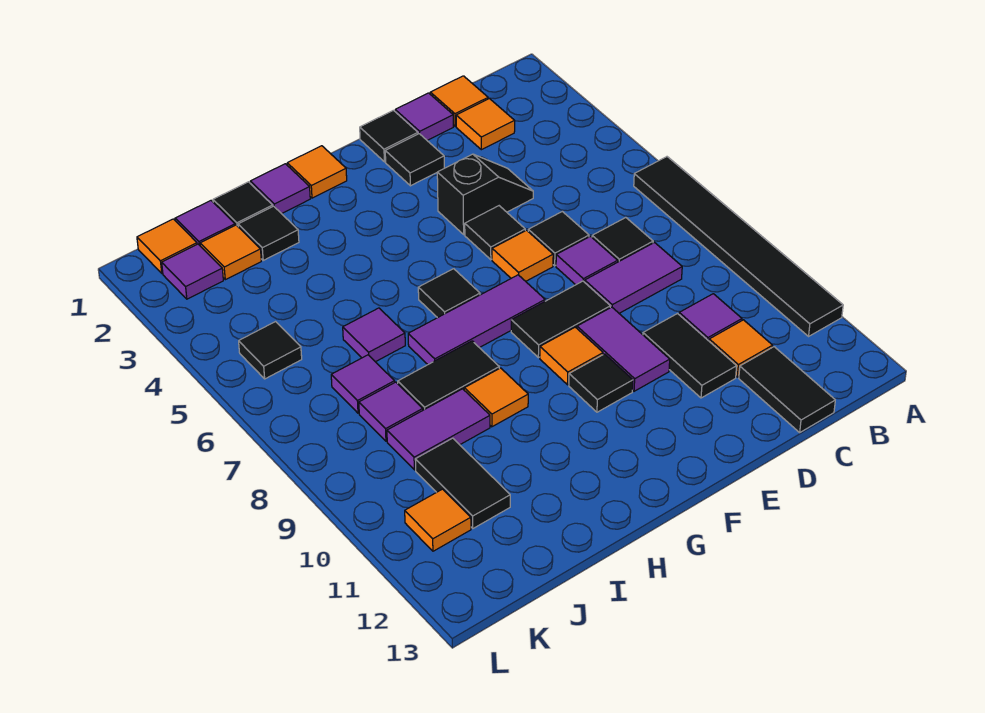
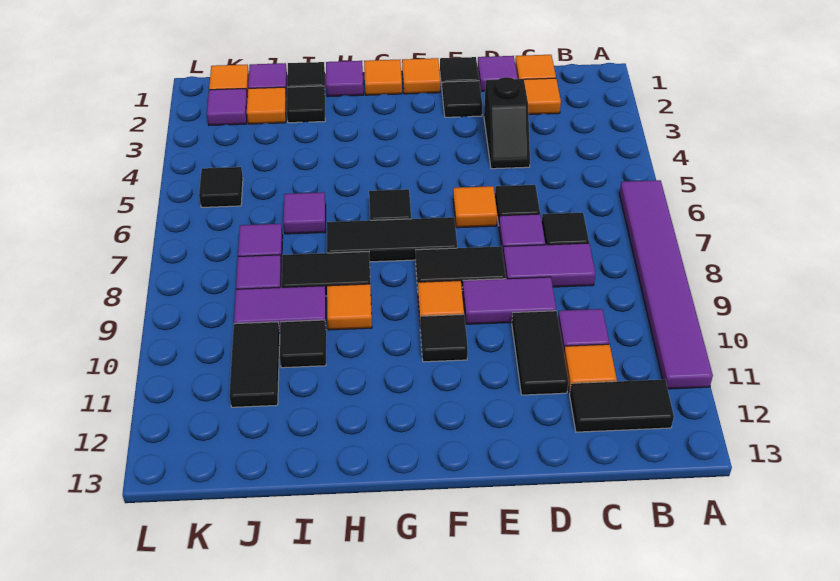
black 1x6 tile [634,157,843,336] -> purple 1x6 tile [619,180,713,389]
black 1x2 tile [739,347,835,432] -> black 1x2 tile turned to [570,379,674,432]
black 1x2 slope [437,154,533,234] -> black 1x2 slope turned to [484,77,530,169]
black 1x1 tile [465,206,525,260] -> black 1x1 tile moved to [280,320,326,368]
purple 1x2 tile [577,307,670,391] -> purple 1x2 tile turned to [463,277,556,324]
purple 1x3 tile [408,275,545,364] -> black 1x3 tile [327,217,457,262]
orange 1x1 tile [405,489,471,551] -> orange 1x1 tile moved to [402,58,441,94]

